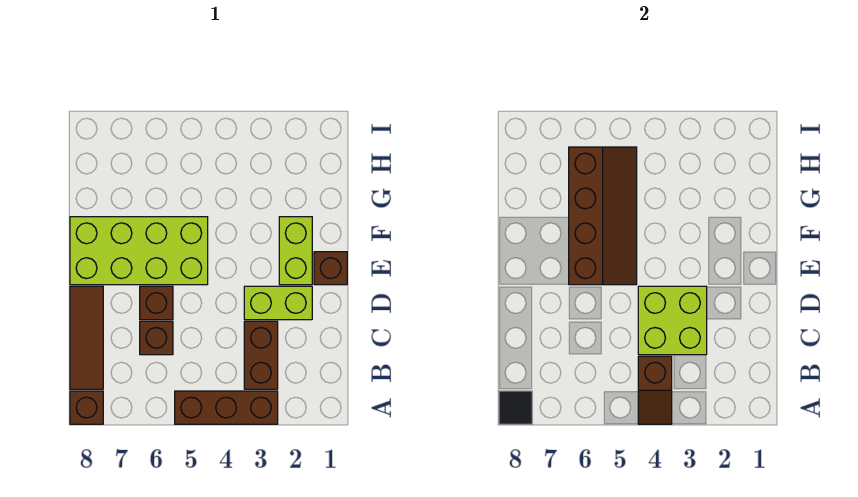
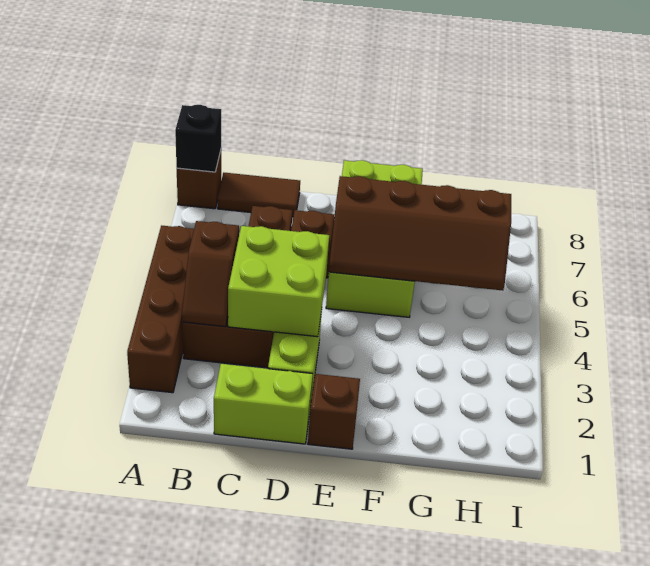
brown 1x3 brick [175,391,278,424] -> brown 1x4 brick [127,226,194,393]
brown 1x2 slope [638,356,672,424] -> brown 1x2 slope turned to [182,221,239,327]
black 1x1 tile [499,391,532,424] -> black 1x1 brick [175,105,221,172]
brown 1x3 tile [70,286,103,389] -> brown 1x2 tile [218,173,300,217]
lime 1x2 brick [279,217,312,285] -> lime 1x2 brick moved to [214,364,313,444]

